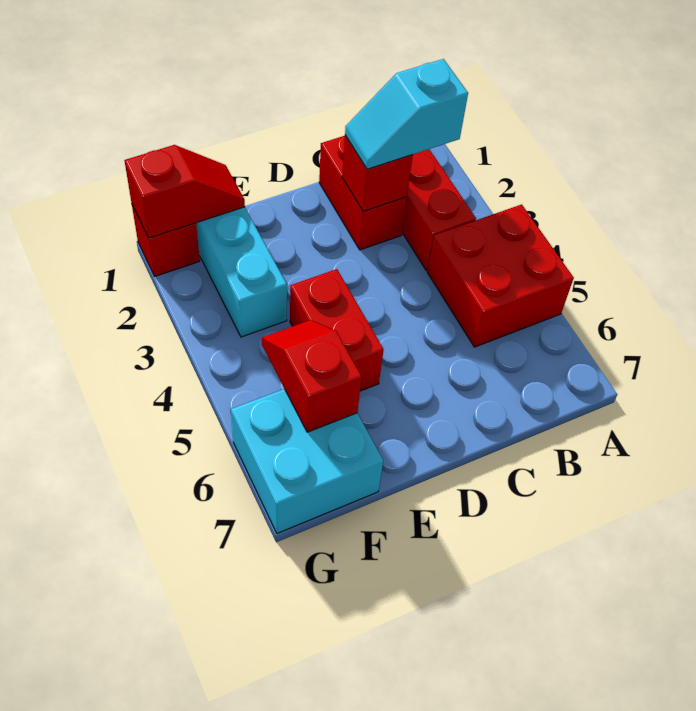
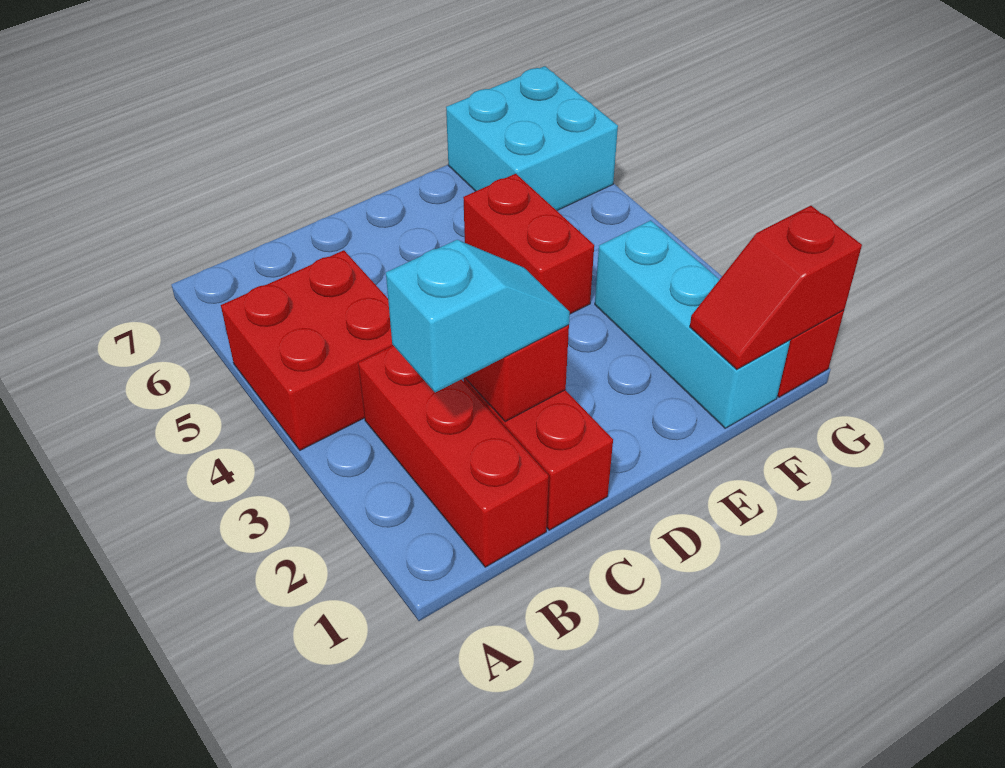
red 1x2 slope [262,320,362,432] -> none

